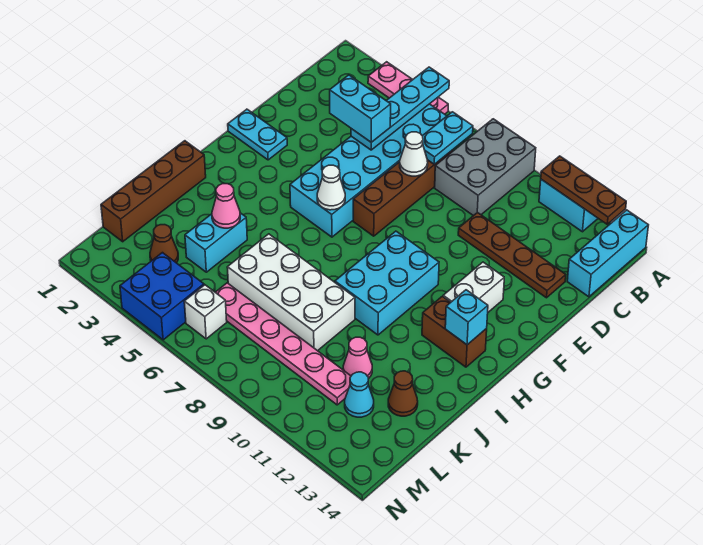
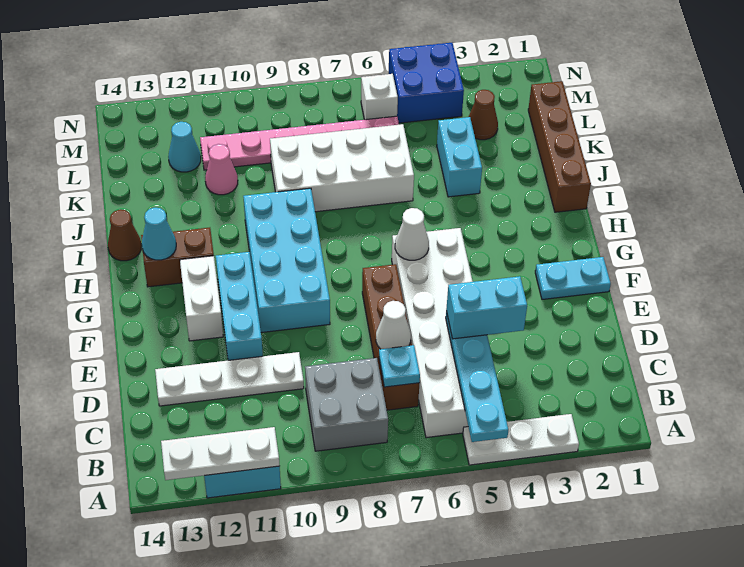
pink 1x3 plate [368,62,448,114] -> white 1x3 plate [463,414,579,465]
grey 2x3 brick [435,119,536,216] -> grey 2x2 brick [305,358,388,451]
brown 1x3 plate [541,156,626,224] -> white 1x3 plate [161,427,279,480]
cyan 1x3 brick [567,210,648,297] -> cyan 1x3 brick moved to [216,252,263,360]
cyan 2x6 brick [290,104,446,237] -> white 2x6 brick [392,228,473,438]
cyan 1x2 plate [423,112,473,164] -> cyan 1x1 plate [379,345,420,387]
brown 1x4 plate [458,212,566,298] -> white 1x4 plate [155,352,304,406]
cyan 2x3 brick [335,231,439,335] -> cyan 2x4 brick [243,188,330,333]
cyan 1x1 brick [445,290,488,345] -> cyan 1x1 cone [142,208,176,260]
pink 1x1 cone [212,184,240,228] -> none
brown 1x1 cone [388,371,418,416] -> brown 1x1 cone moved to [108,210,142,261]

